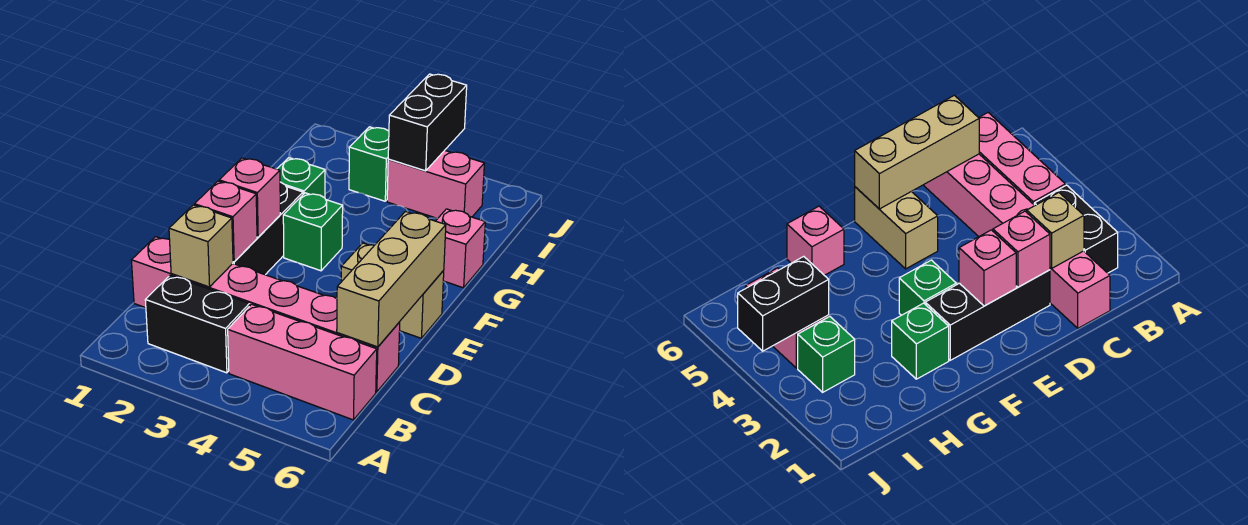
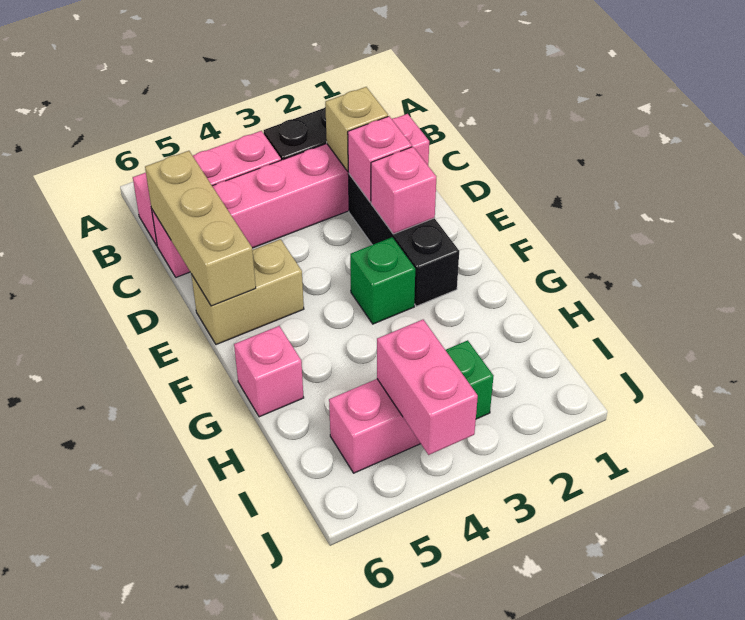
green 1x1 brick [277,158,325,198] -> none
black 1x2 brick [388,74,467,171] -> pink 1x2 brick [377,320,478,455]

